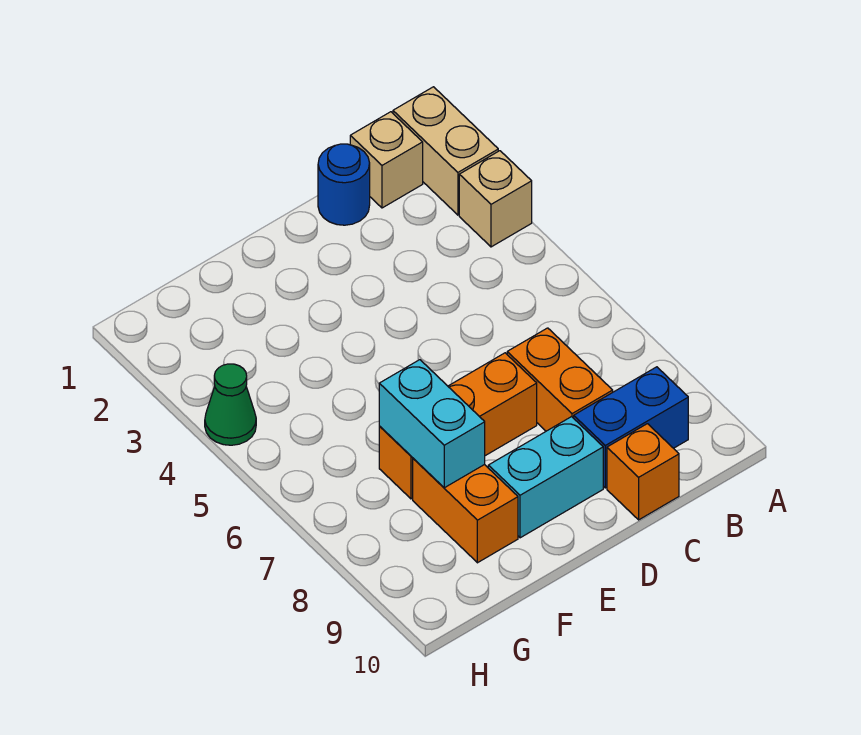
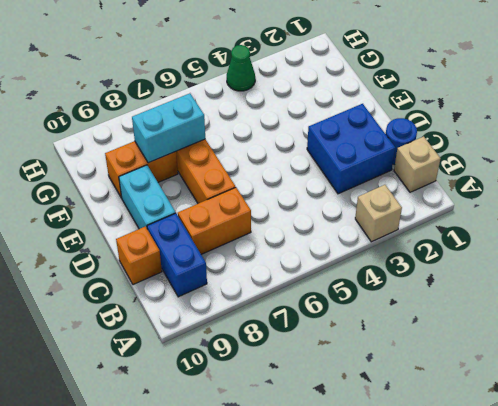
tan 1x2 brick [393,87,498,215] -> none
none -> blue 2x2 brick [307,104,395,194]

